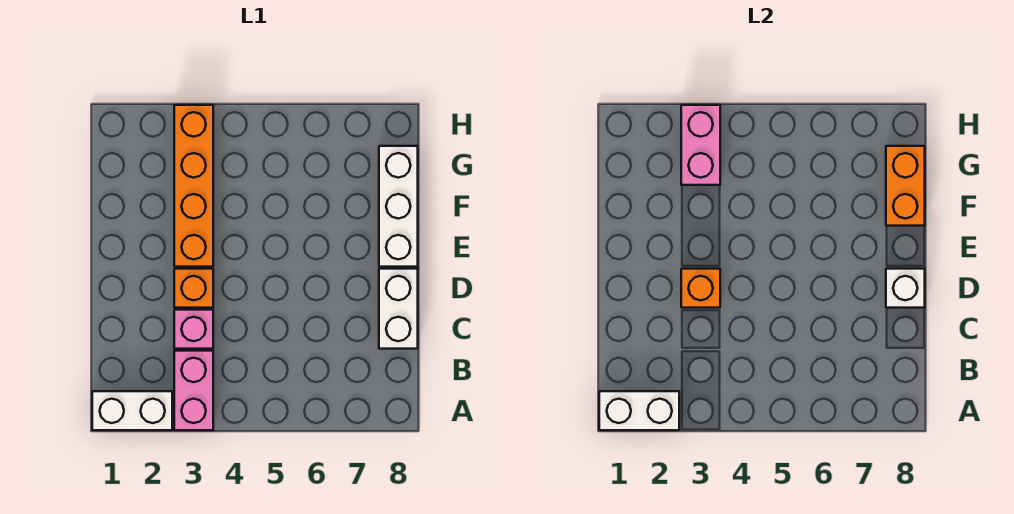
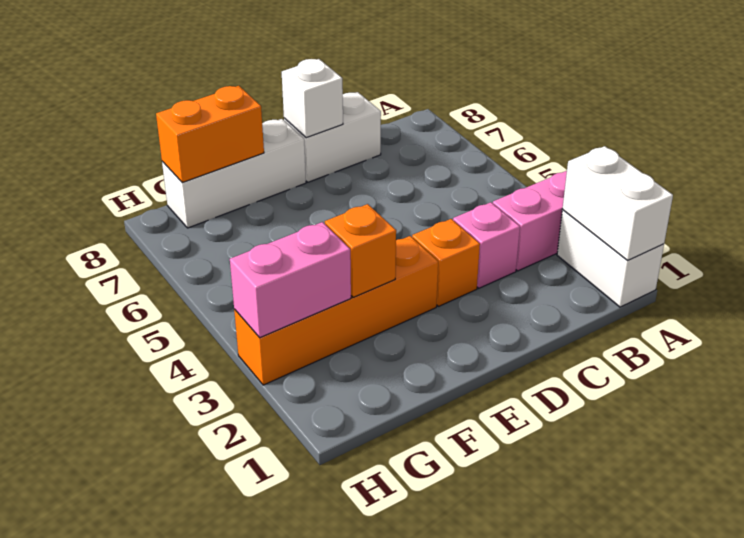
orange 1x1 brick [681,269,720,308] -> orange 1x1 brick moved to [325,204,396,297]

